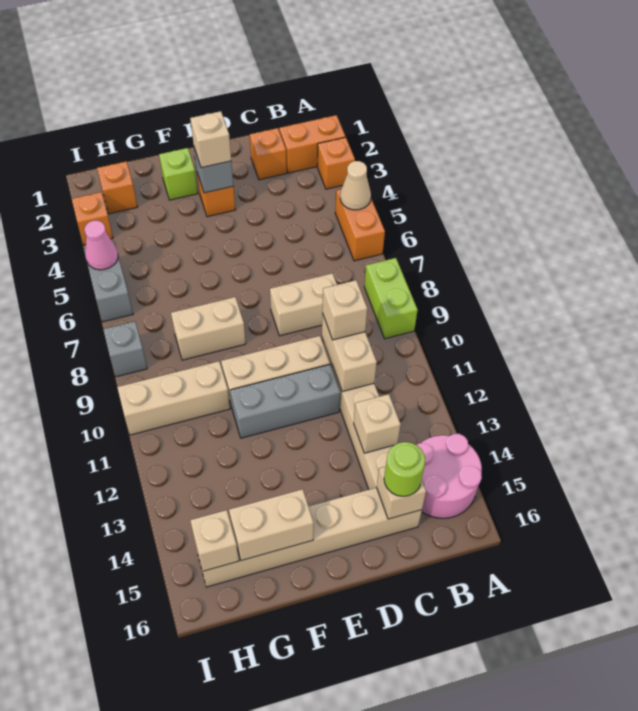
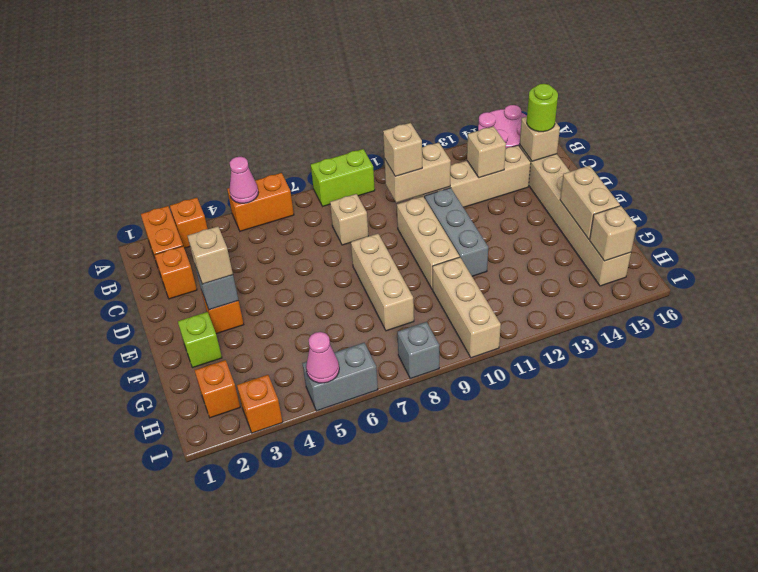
tan 1x1 cone [340,161,371,210] -> pink 1x1 cone [230,157,258,203]
tan 1x2 brick [270,273,337,336] -> tan 1x1 brick [330,194,368,245]
tan 1x2 brick [171,297,246,360] -> tan 1x3 brick [351,234,414,331]

